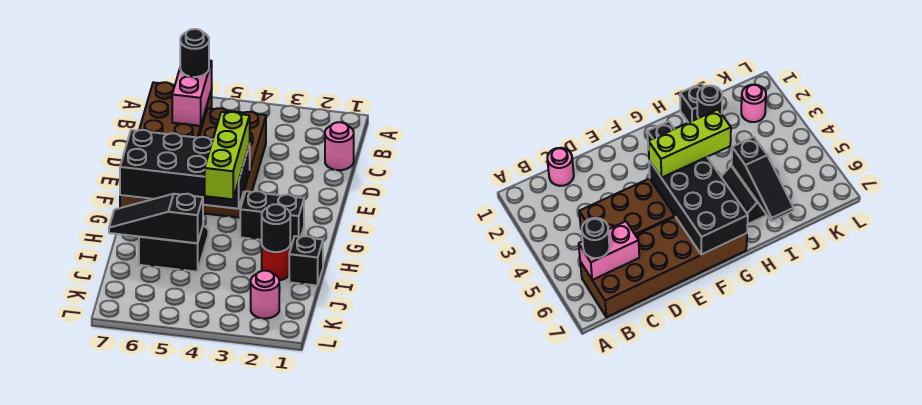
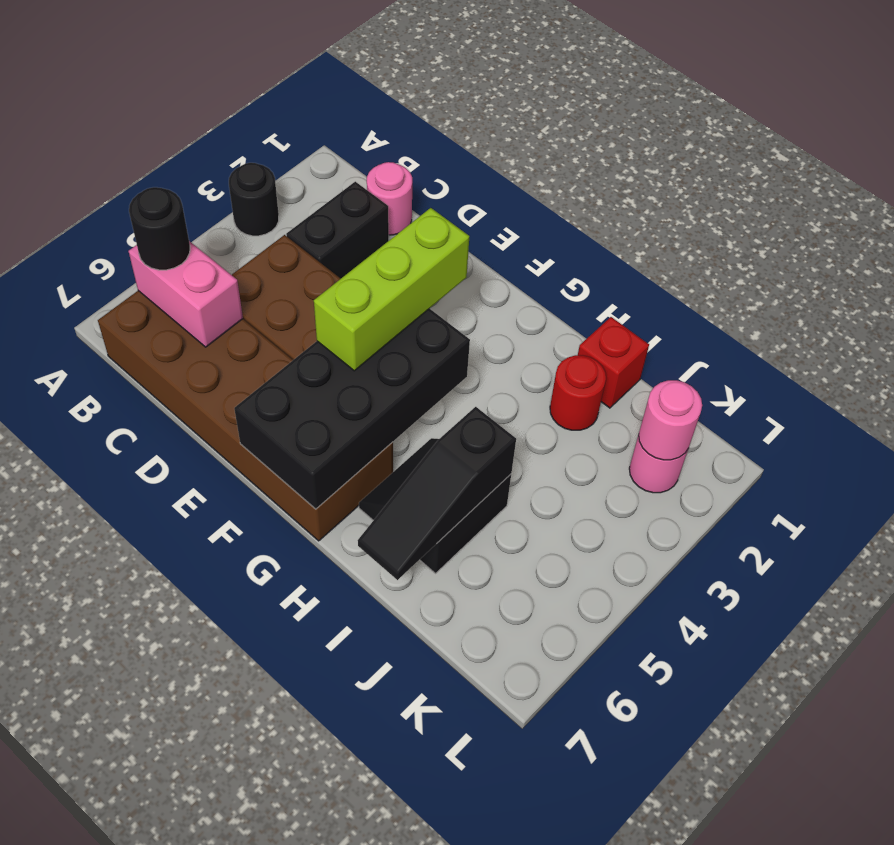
lime 1x3 brick [205,112,250,199] -> lime 1x3 brick turned to [314,208,469,371]
black 1x2 brick [240,191,304,243] -> black 1x2 brick moved to [286,182,389,278]
black 1x1 brick [289,236,323,286] -> red 1x1 brick [578,317,649,408]
black 1x1 round brick [262,204,290,252] -> black 1x1 round brick moved to [229,163,279,236]
none -> pink 1x1 round brick [639,380,702,460]

